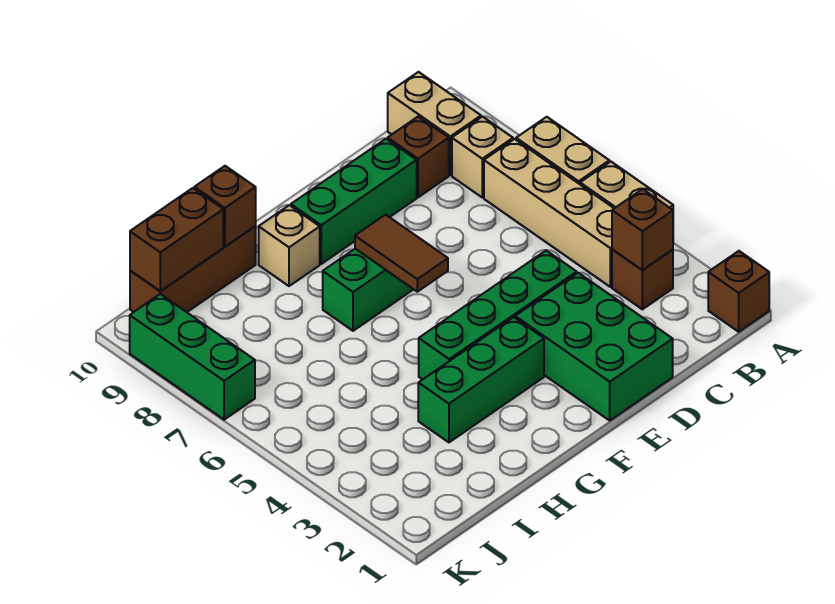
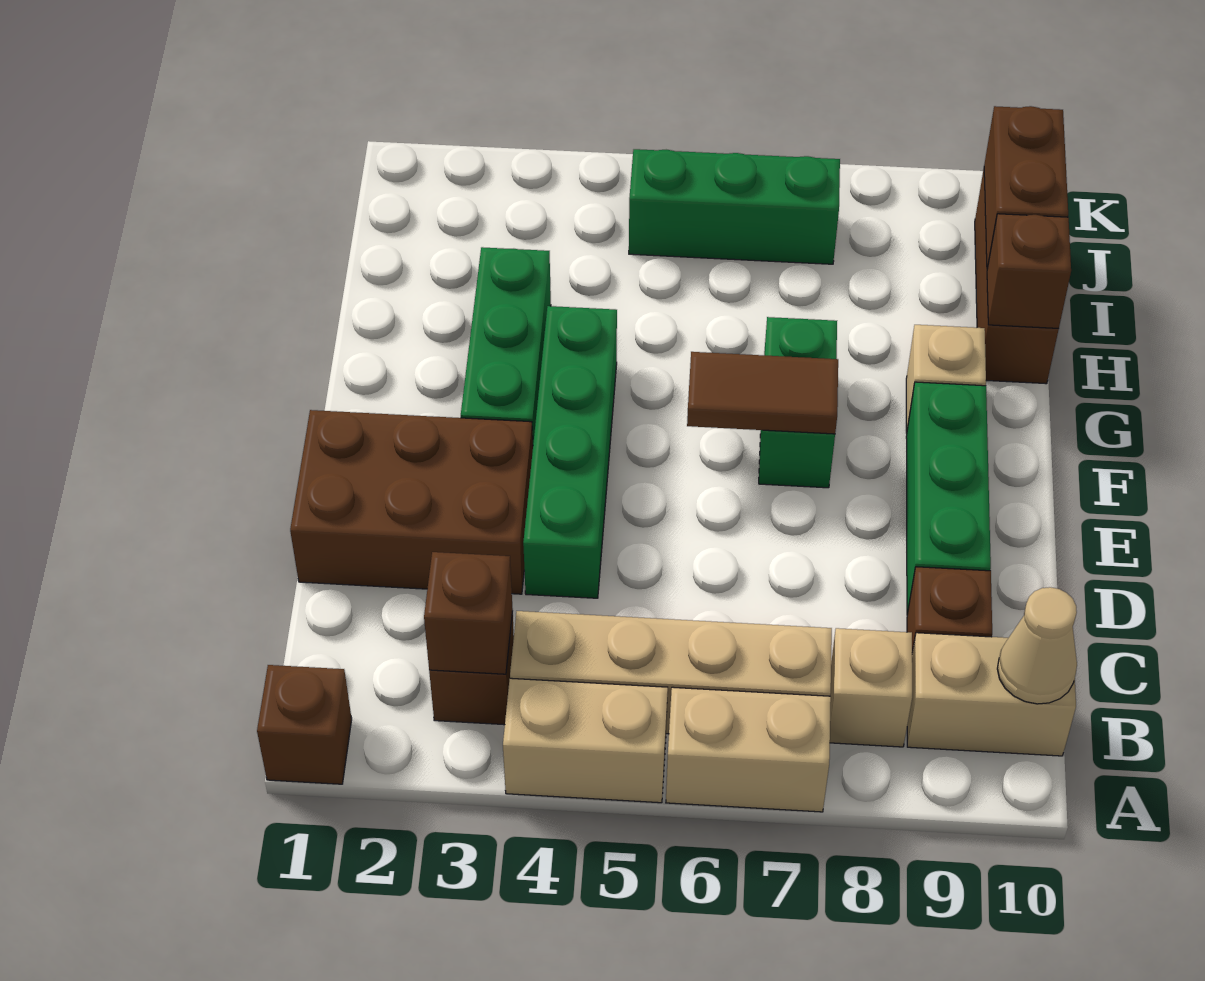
none -> tan 1x1 cone [997,587,1077,704]
green 2x3 brick [515,273,673,420] -> brown 2x3 brick [290,410,533,594]
green 1x3 brick [130,294,255,420] -> green 1x3 brick moved to [629,149,840,264]

